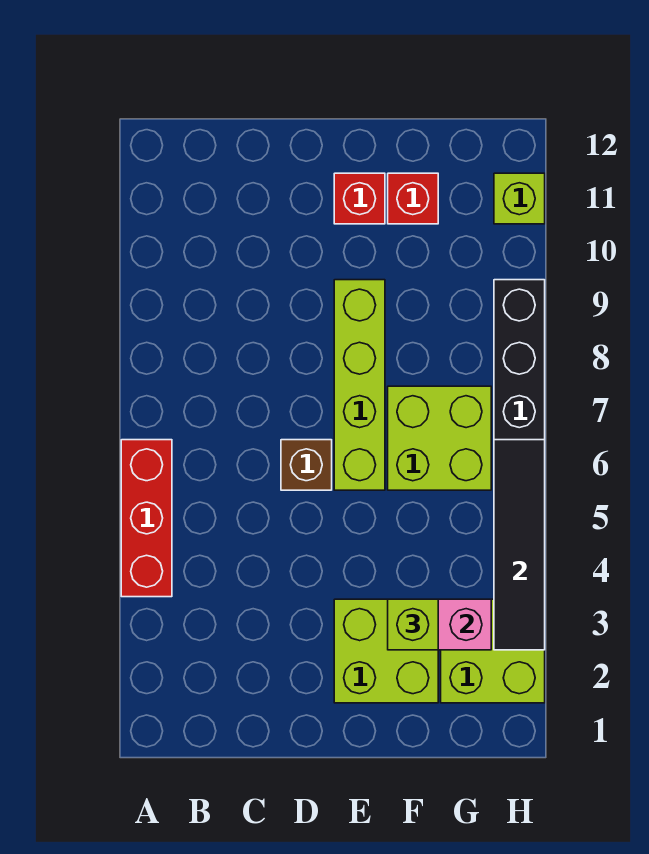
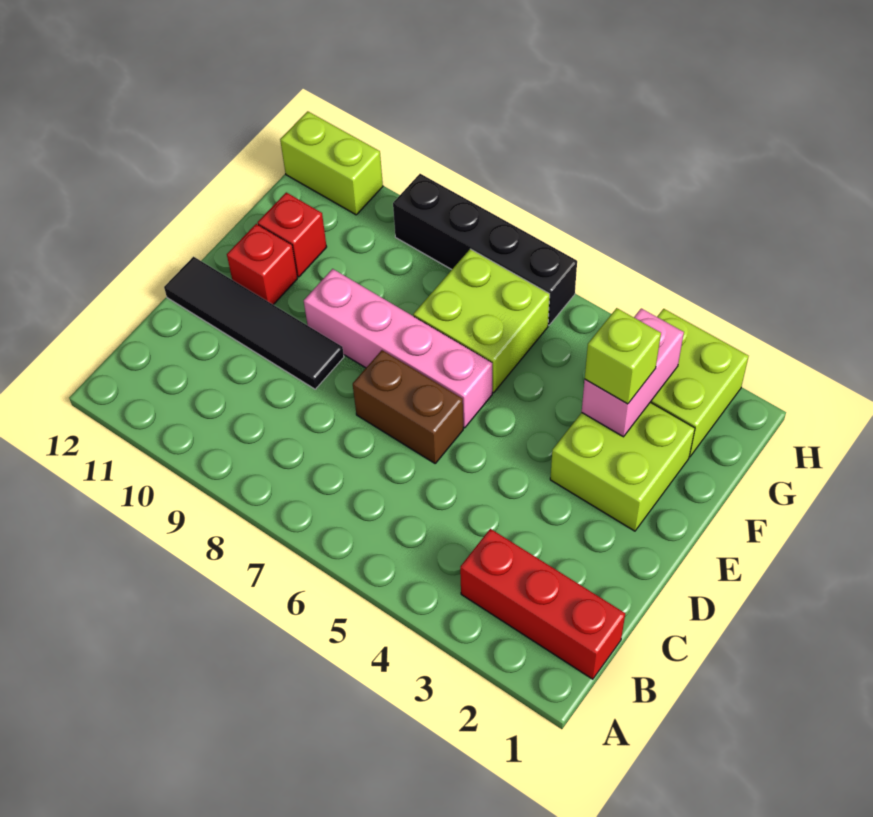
red 1x3 brick [121,440,172,597] -> red 1x3 brick moved to [460,529,625,679]
brown 1x1 brick [281,440,332,490] -> brown 1x2 brick [353,350,463,463]
lime 1x4 brick [334,280,385,490] -> pink 1x4 brick [304,269,492,428]
black 1x4 tile [494,440,545,650] -> black 1x4 tile moved to [164,257,344,389]
lime 1x1 brick [494,173,545,224] -> lime 1x2 brick [280,111,383,215]

